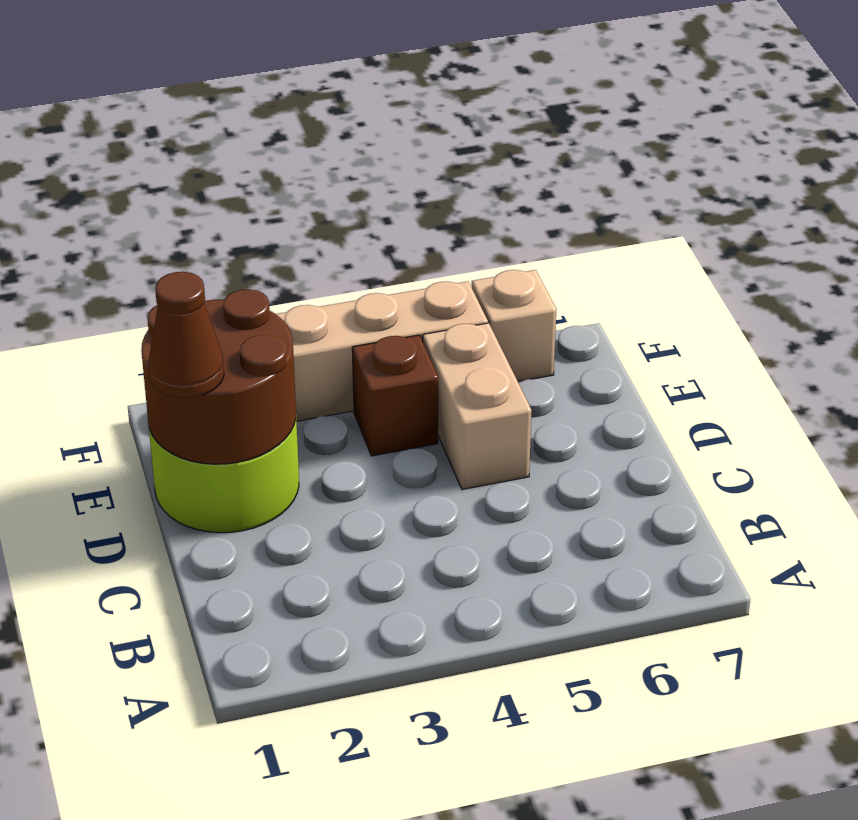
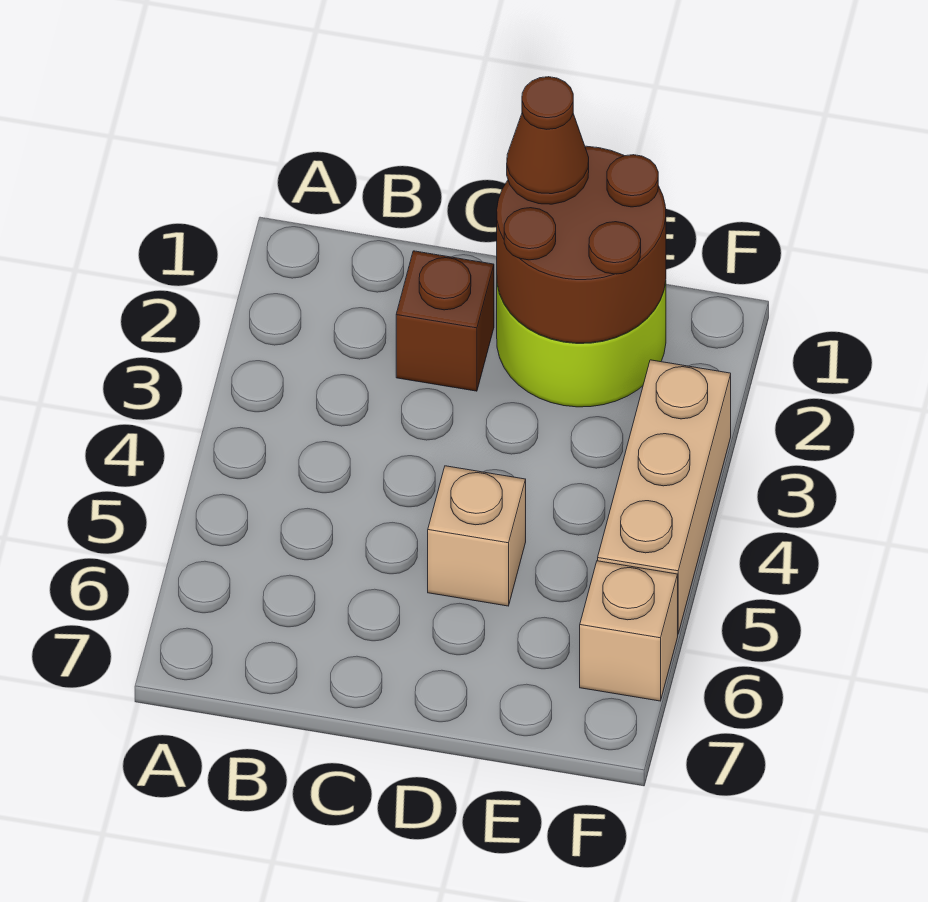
tan 1x2 brick [423,323,531,489] -> tan 1x1 brick [428,466,526,606]
brown 1x1 brick [352,335,438,456] -> brown 1x1 brick moved to [396,251,494,391]

